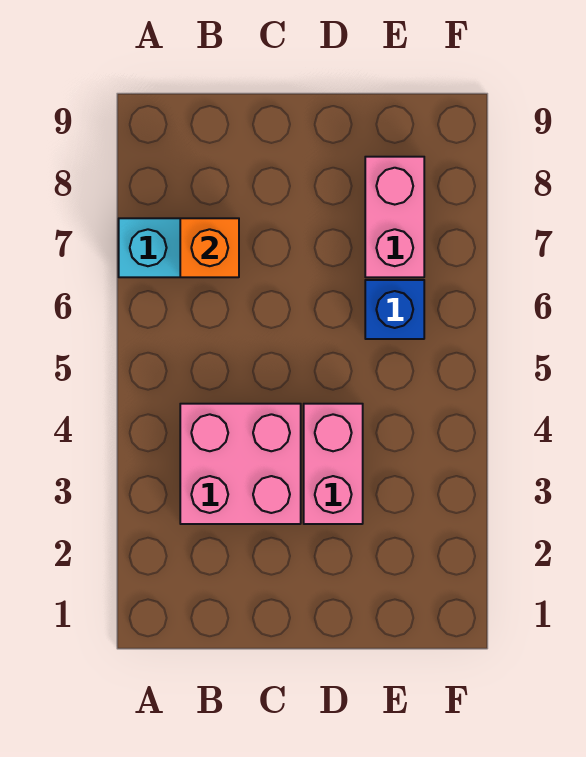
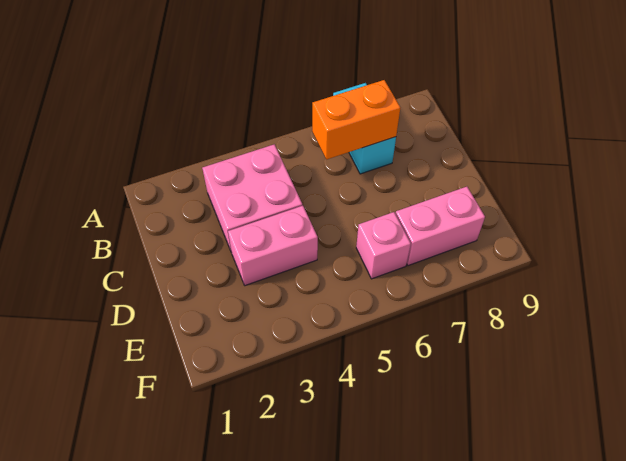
orange 1x1 brick [180,218,239,277] -> orange 1x2 brick [312,80,400,160]
blue 1x1 brick [365,280,424,339] -> pink 1x1 brick [356,212,411,279]

